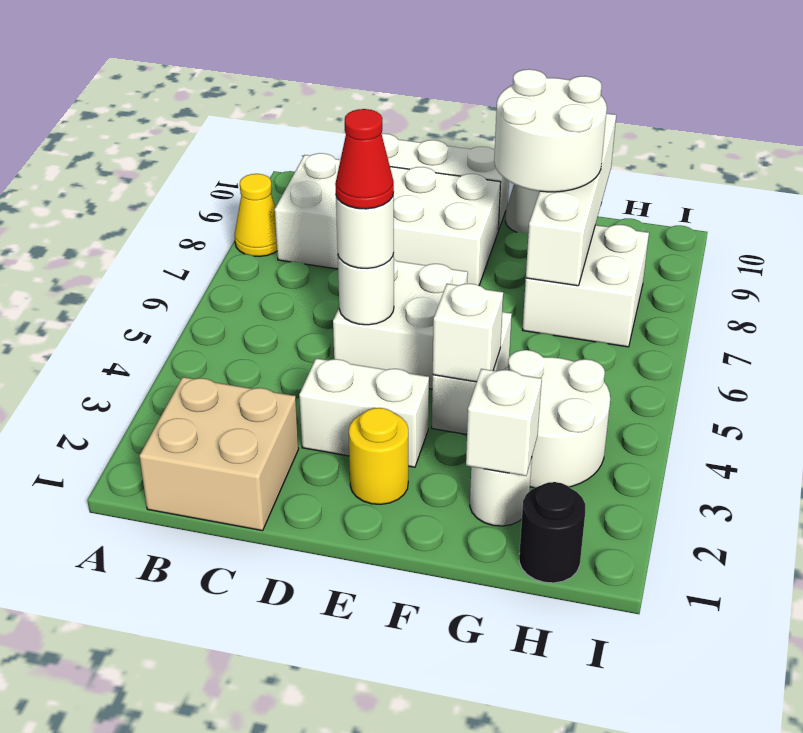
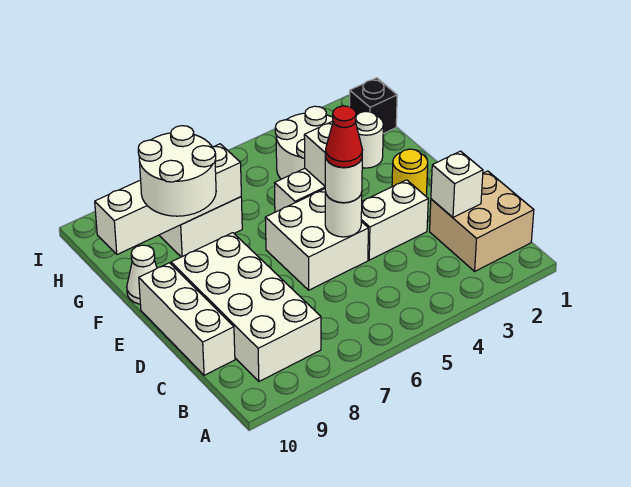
yellow 1x1 cone [235,174,277,257] -> none
white 1x2 brick [299,358,429,467] -> white 1x2 brick turned to [361,180,428,260]
white 1x1 brick [466,369,542,476] -> white 1x1 brick moved to [431,151,483,217]
black 1x1 round brick [519,482,585,583] -> black 1x1 brick [349,78,397,134]

